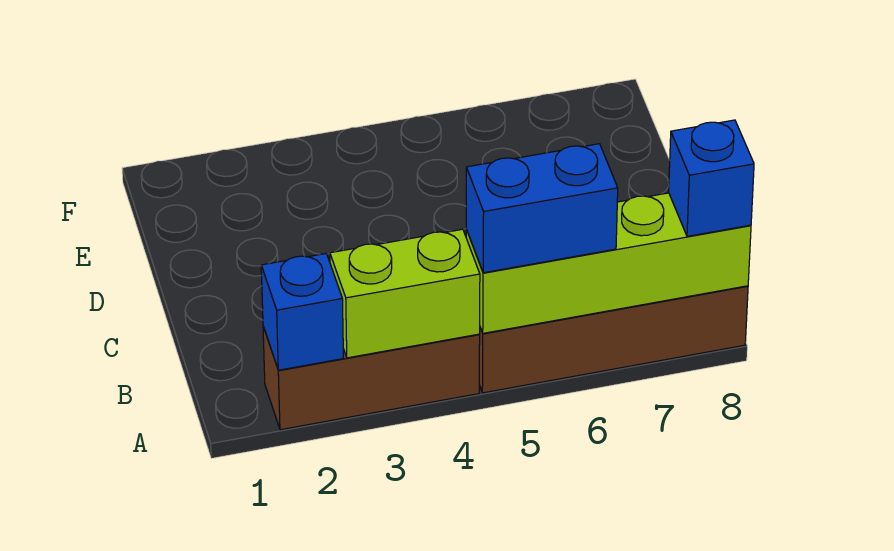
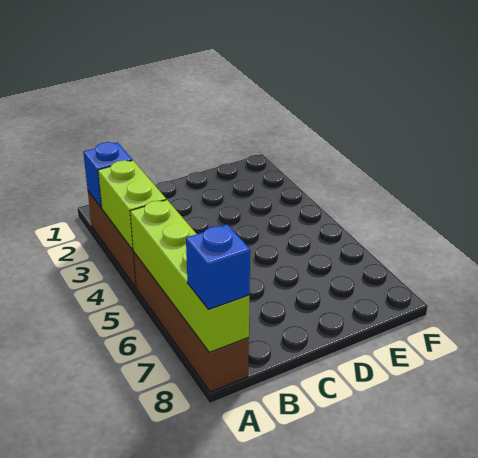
blue 1x2 brick [466,144,618,273] -> none

